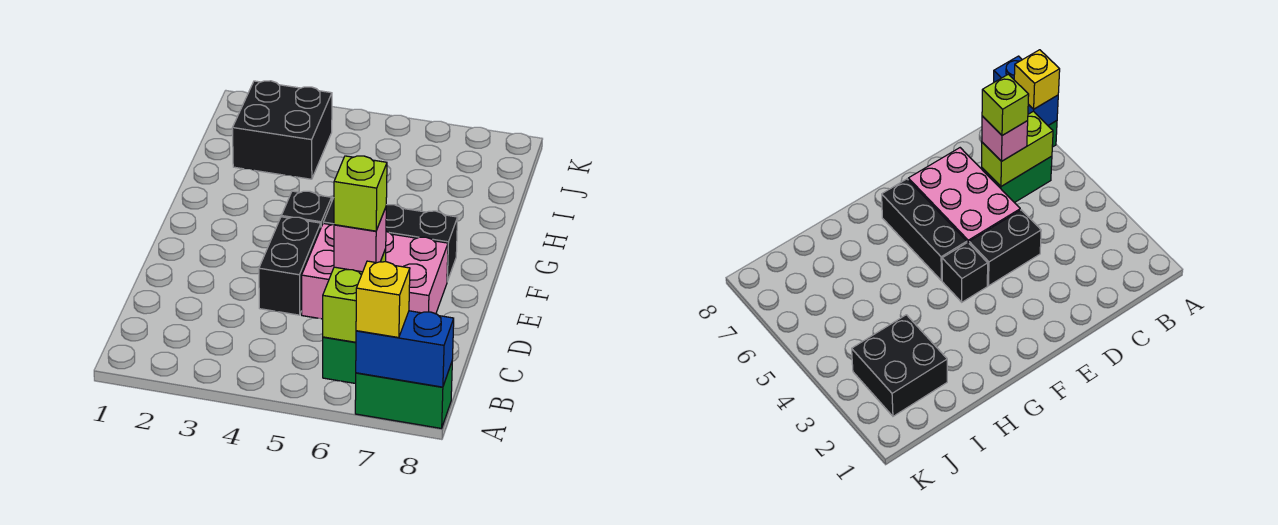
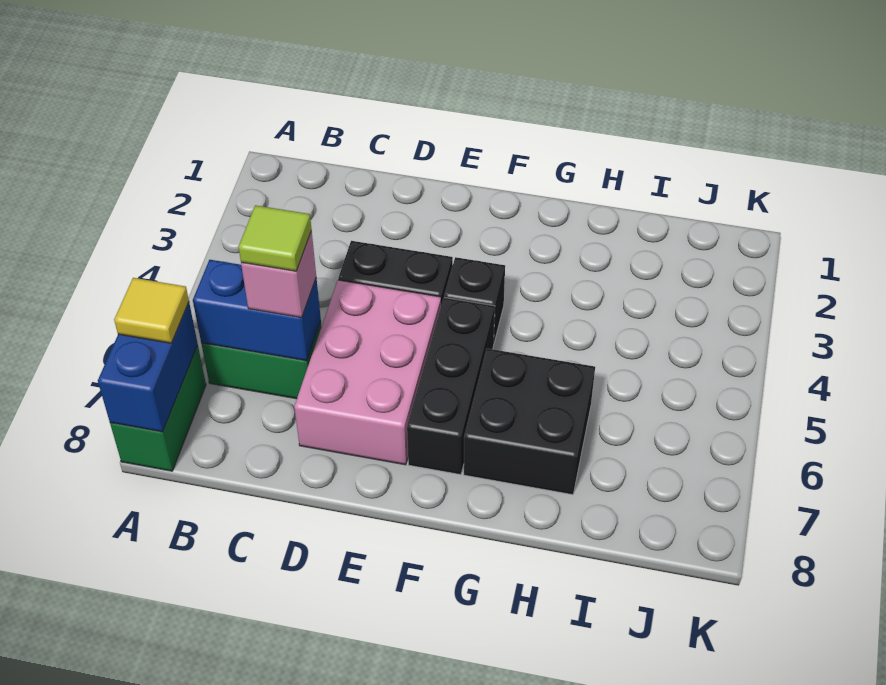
yellow 1x1 brick [356,261,410,338] -> yellow 1x1 tile [114,278,189,343]
lime 1x2 brick [323,249,386,342] -> blue 1x2 brick [193,260,321,361]
lime 1x1 brick [334,156,387,231] -> lime 1x1 tile [239,205,312,271]
black 2x2 brick [232,81,332,179] -> black 2x2 brick moved to [464,348,595,495]

